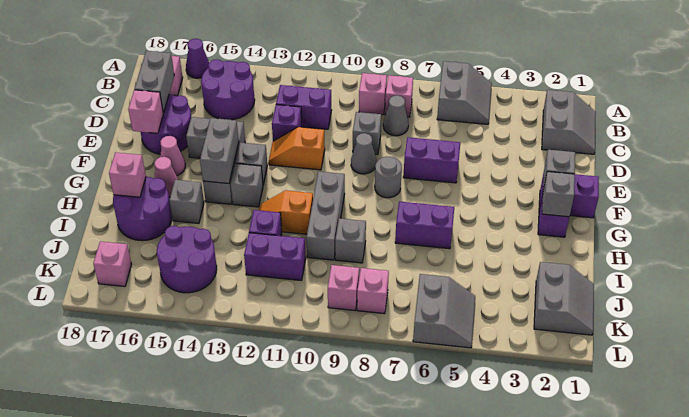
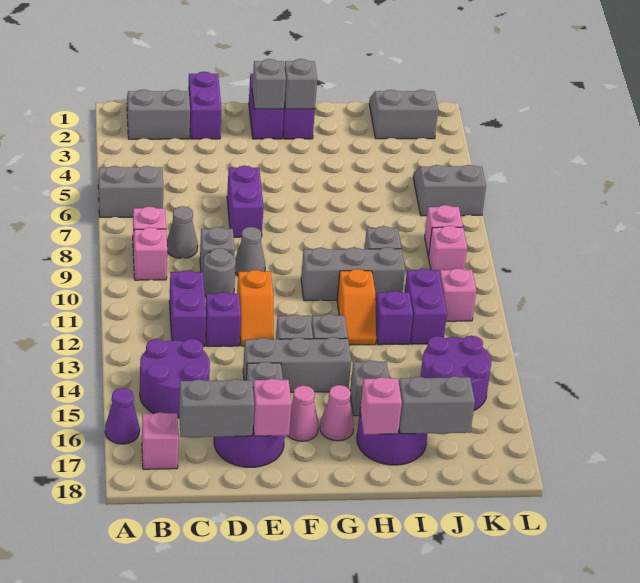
grey 1x1 round brick [375,157,402,198] -> grey 1x1 round brick moved to [203,248,236,297]
grey 1x2 brick [200,118,239,184] -> grey 1x2 brick moved to [399,376,475,434]
purple 1x2 brick [395,201,454,249] -> purple 1x2 brick moved to [188,72,222,139]
pink 1x1 brick [93,241,132,287] -> pink 1x1 brick moved to [440,268,476,321]

